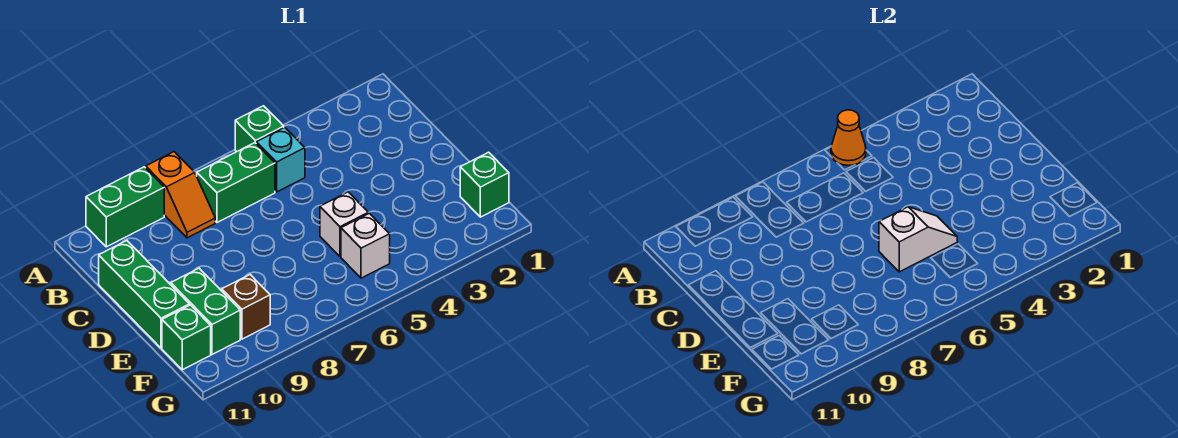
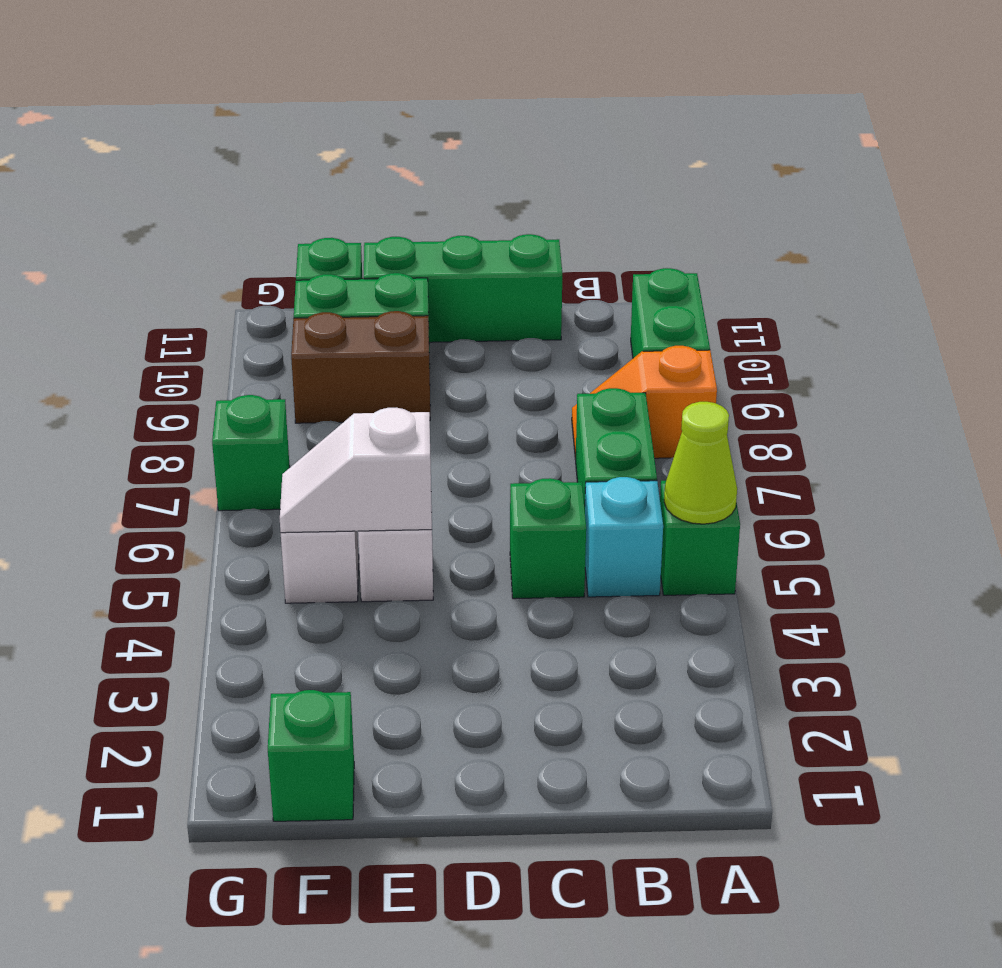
orange 1x1 cone [831,110,866,166] -> lime 1x1 cone [664,402,737,524]
none -> green 1x1 brick [510,478,586,599]
white 1x2 slope [879,207,957,272] -> white 1x2 slope turned to [280,408,432,533]
brown 1x1 brick [222,275,270,339] -> brown 1x2 brick [291,311,430,423]
none -> green 1x1 brick [212,395,290,511]

